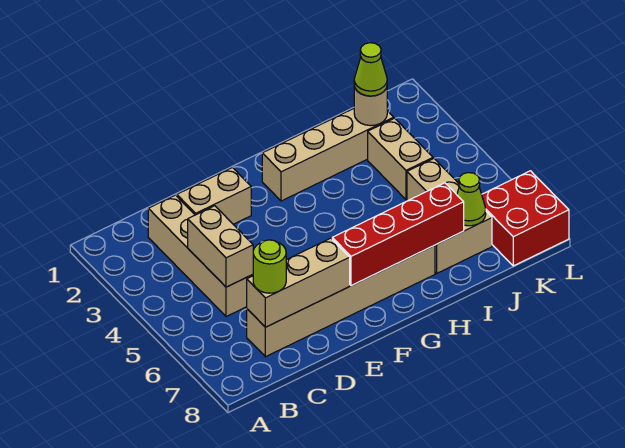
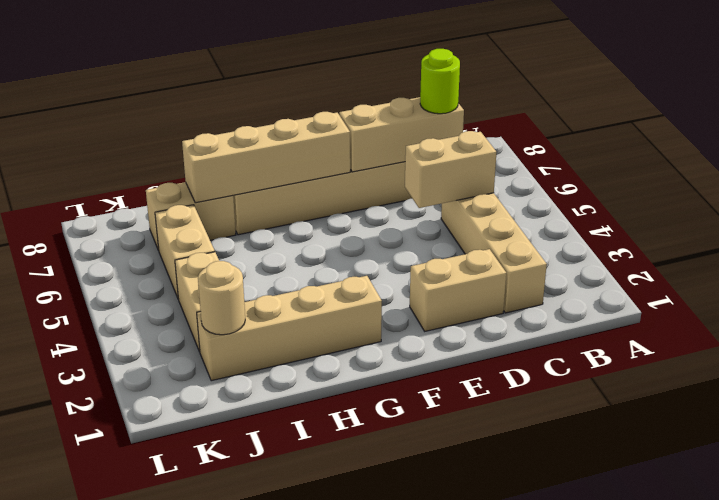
tan 1x2 brick [188,206,253,287] -> tan 1x2 brick turned to [405,131,496,208]
red 1x4 brick [332,183,464,286] -> tan 1x4 brick [182,112,350,203]
lime 1x1 cone [354,43,387,96] -> none
lime 1x1 cone [457,173,486,226] -> none
red 2x2 brick [482,171,569,266] -> none

